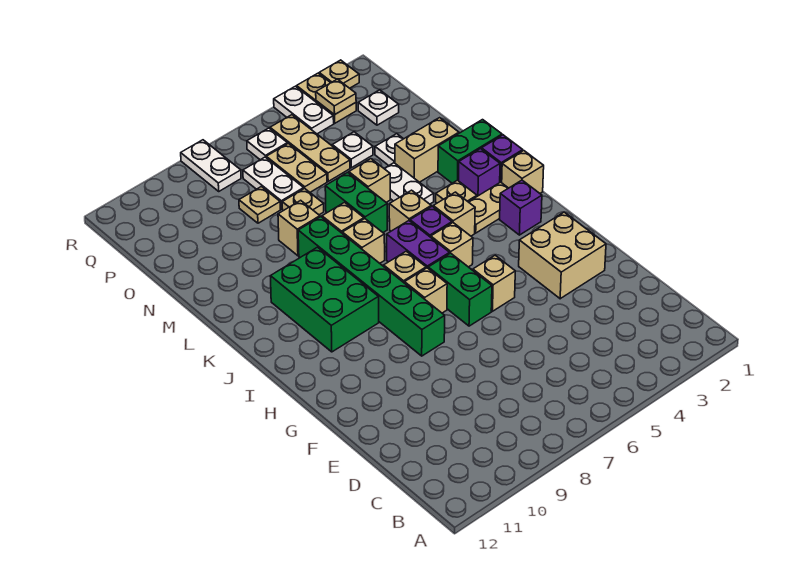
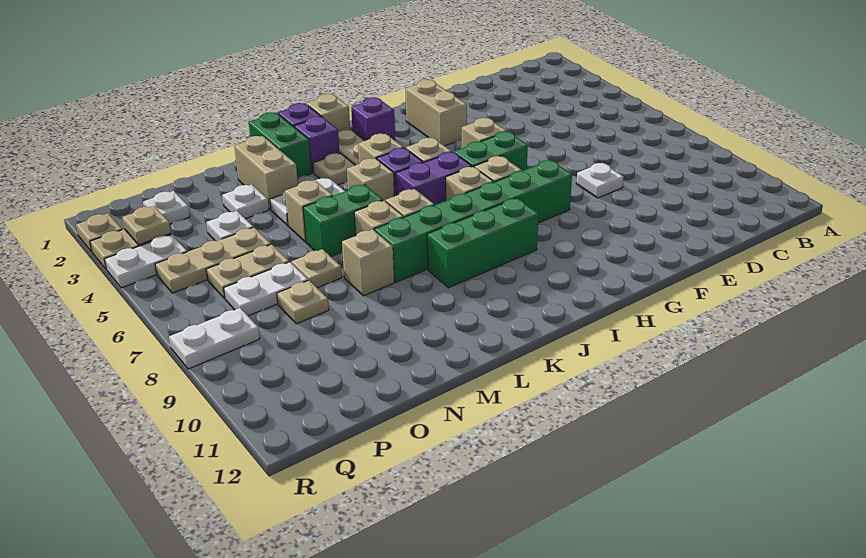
tan 2x2 brick [519,212,606,299] -> tan 1x2 brick [406,79,467,146]
green 2x3 brick [270,247,379,352] -> green 1x3 brick [427,198,539,288]
white 1x1 plate [247,128,287,160] -> white 1x1 plate moved to [576,163,624,198]

